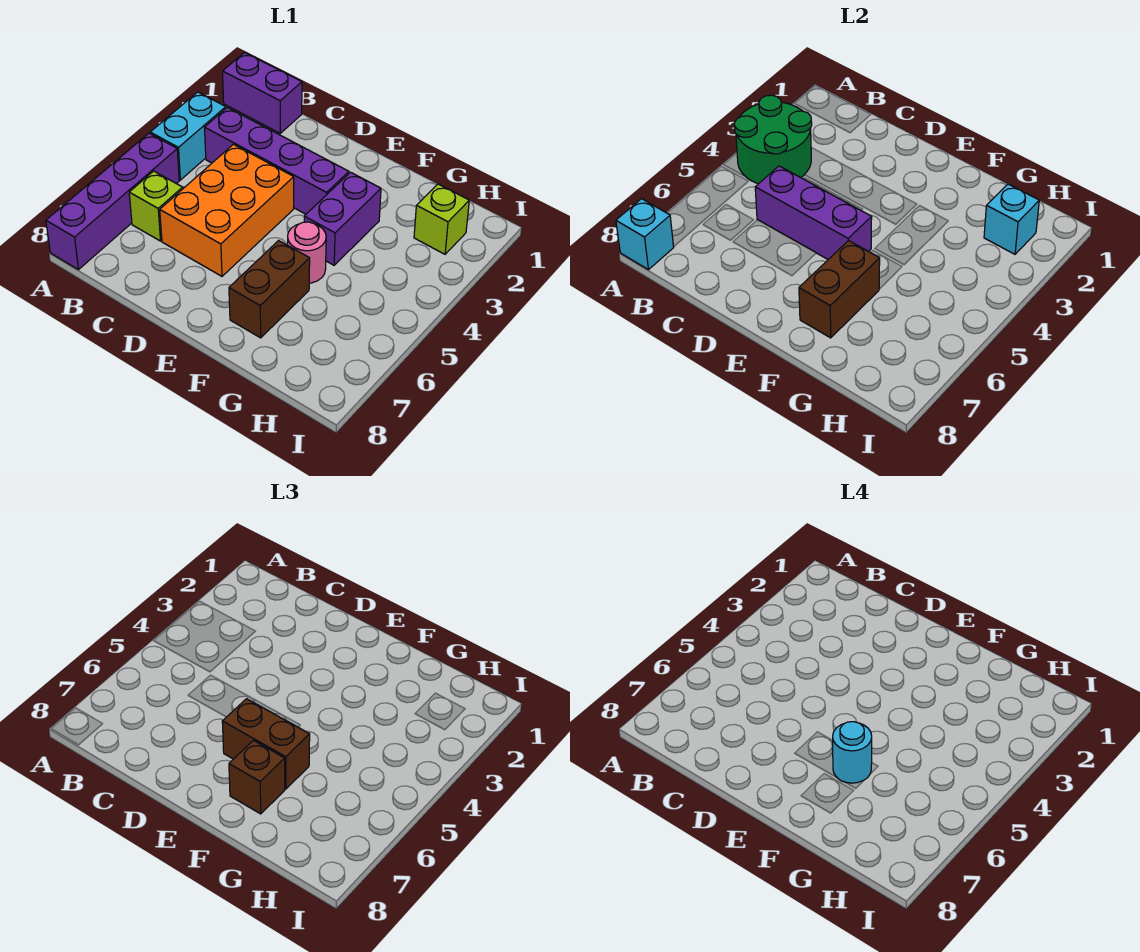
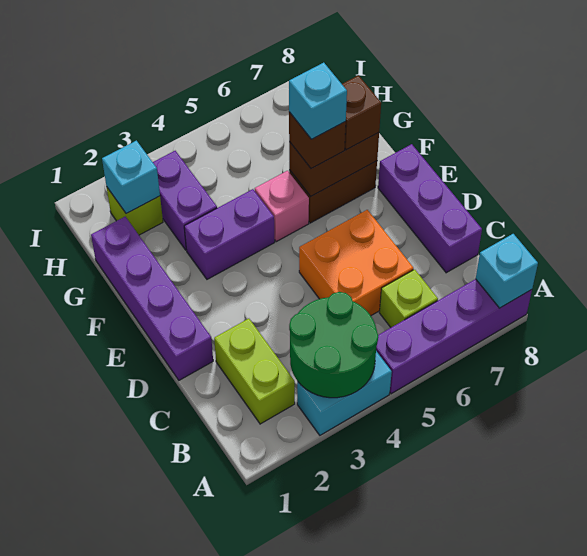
purple 1x2 brick [223,53,302,133] -> purple 1x2 brick moved to [153,151,217,250]
none -> lime 1x2 brick [214,319,295,424]
purple 1x4 brick [204,107,349,214] -> purple 1x4 brick moved to [91,217,213,380]
orange 2x3 brick [160,144,294,276] -> orange 2x2 brick [299,210,414,315]
purple 1x3 brick [755,166,872,259] -> purple 1x3 brick moved to [378,144,482,273]
brown 1x2 brick [222,699,310,789] -> brown 1x1 brick [289,112,346,169]
pink 1x1 round brick [288,222,326,283] -> pink 1x1 brick [255,171,309,242]
cyan 1x1 round brick [833,722,872,783] -> cyan 1x1 brick [289,63,347,139]

